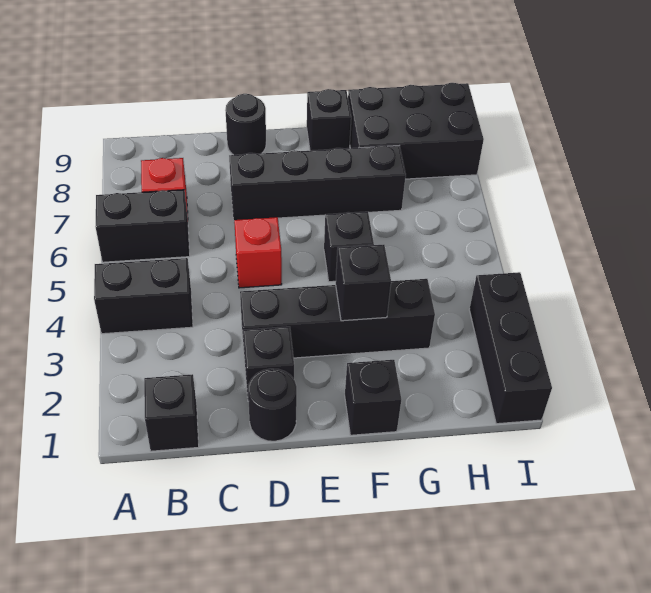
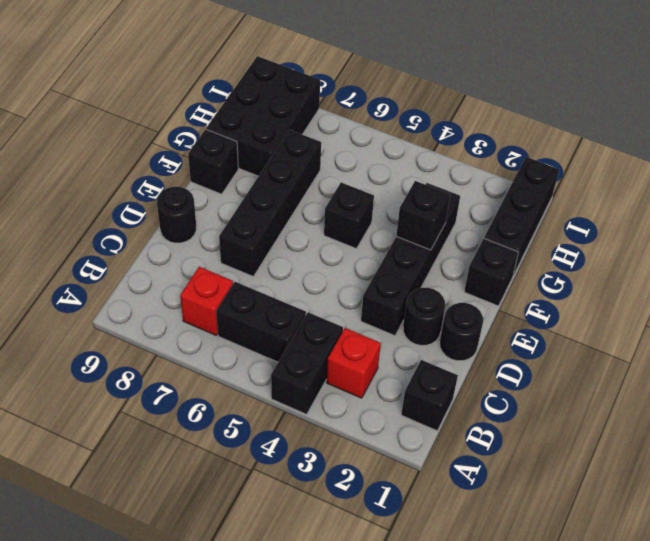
black 1x2 brick [95,190,190,262] -> black 1x2 brick turned to [216,282,306,362]
black 1x1 brick [243,327,294,401] -> black 1x1 round brick [403,288,445,345]
red 1x1 brick [234,217,282,288] -> red 1x1 brick moved to [327,328,381,398]
black 1x3 brick [469,272,552,424] -> black 1x3 brick turned to [484,157,559,275]

